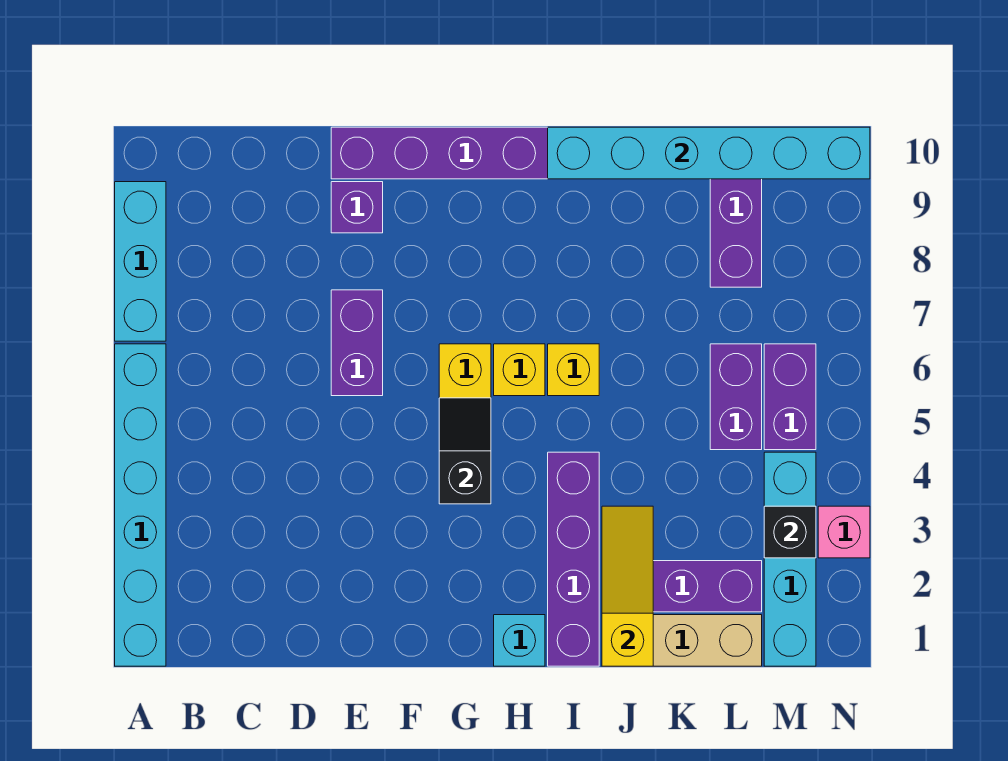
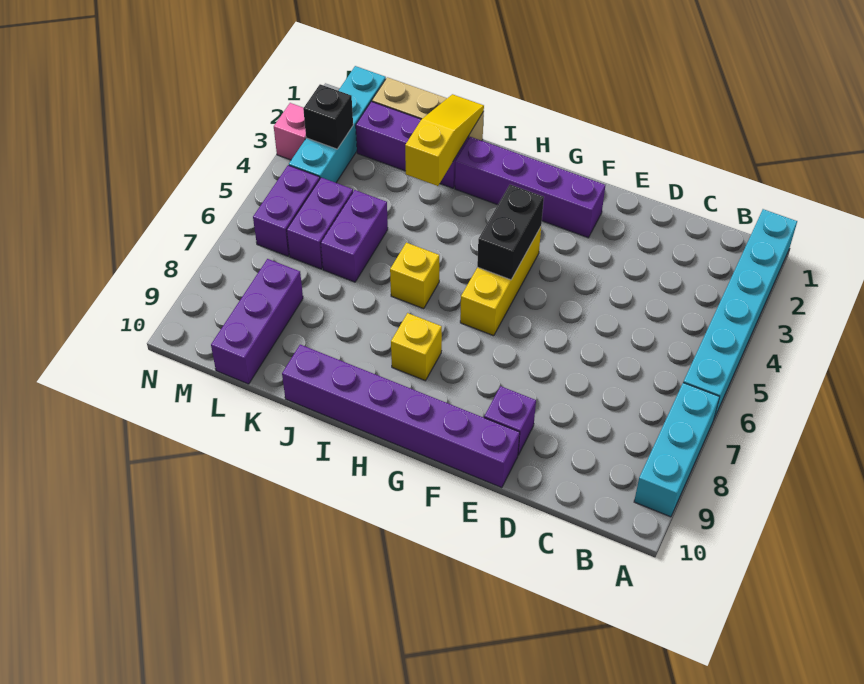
purple 1x2 brick [331,290,383,396] -> purple 1x2 brick moved to [321,190,388,282]
black 1x2 slope [439,398,491,504] -> black 1x2 brick [477,185,544,280]
cyan 1x1 brick [494,615,545,666] -> none
yellow 1x1 brick [494,344,545,396] -> yellow 1x1 brick moved to [391,313,442,381]
purple 1x4 brick [548,452,599,666] -> purple 1x4 brick turned to [455,137,605,238]
cyan 1x6 brick [548,127,870,179] -> none
yellow 1x3 slope [602,506,653,666] -> yellow 1x3 slope turned to [405,94,484,186]

